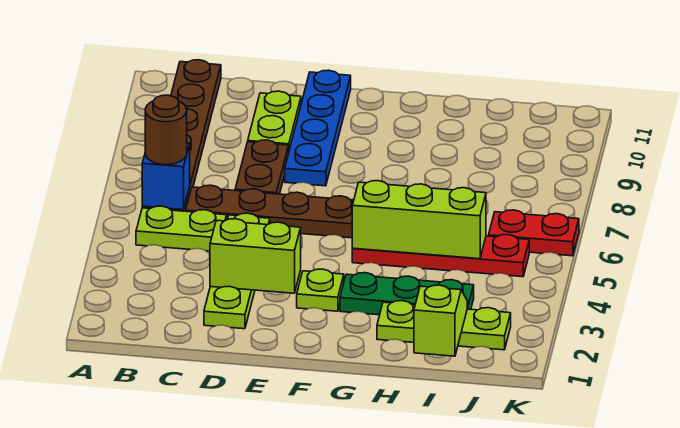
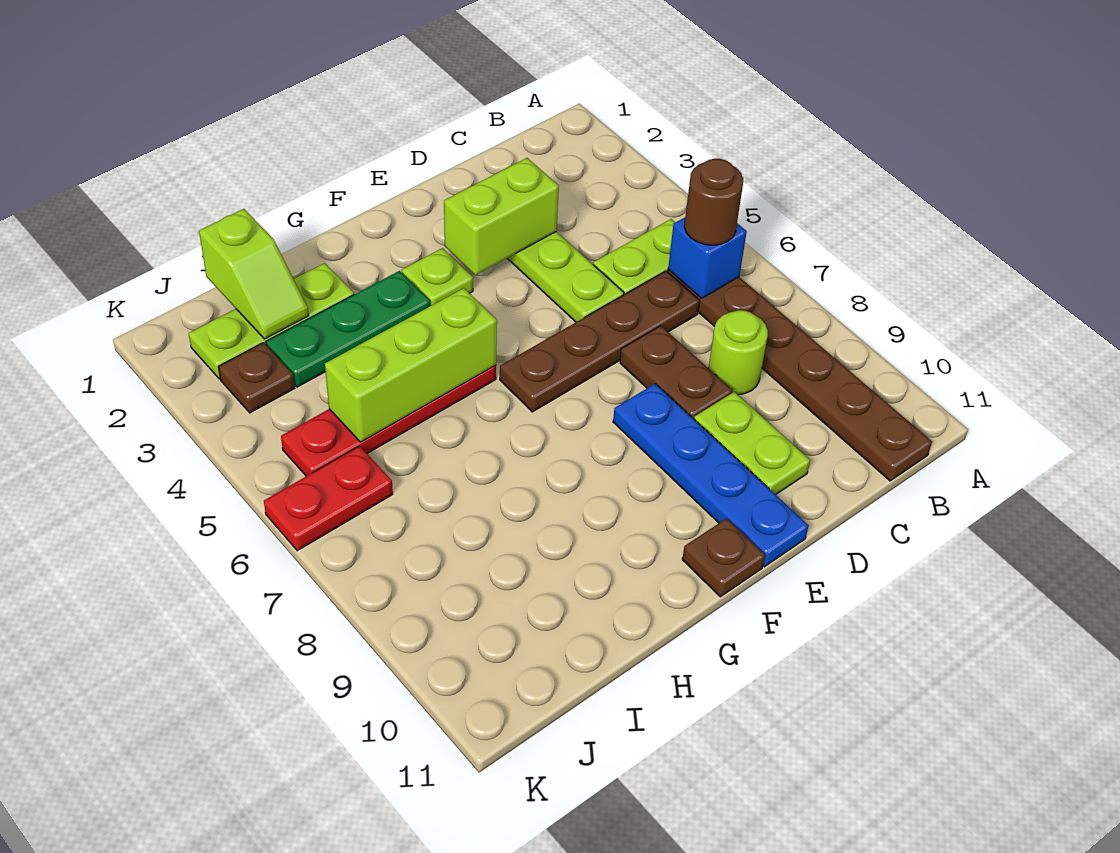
none -> lime 1x1 round brick [709,310,768,395]
none -> brown 1x1 plate [682,518,765,597]
none -> brown 1x1 plate [218,343,295,413]

